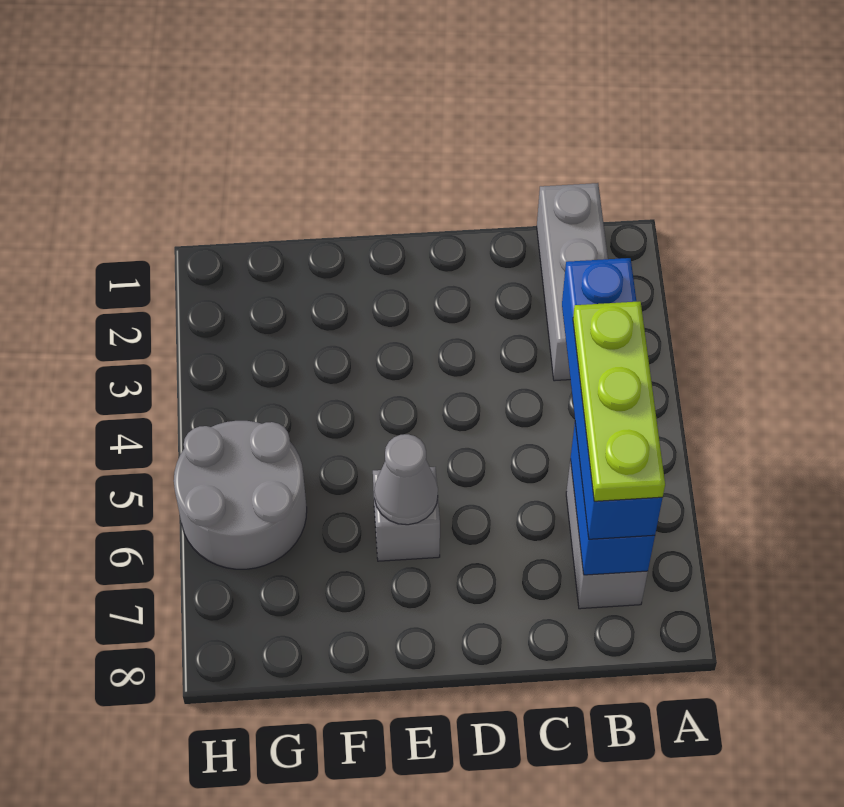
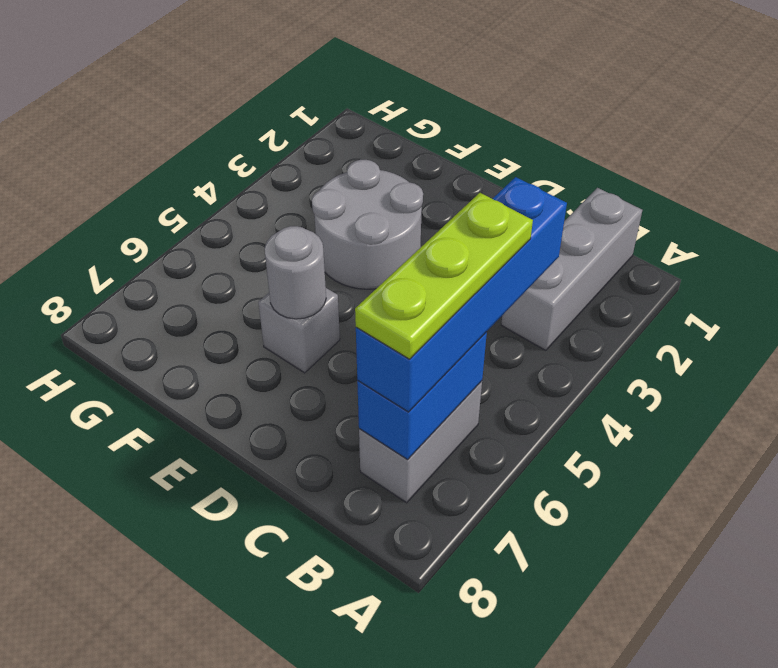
grey 1x1 cone [374,434,438,525] -> grey 1x1 round brick [265,226,326,319]
grey 2x2 round brick [174,421,307,569] -> grey 2x2 round brick moved to [312,160,423,289]

